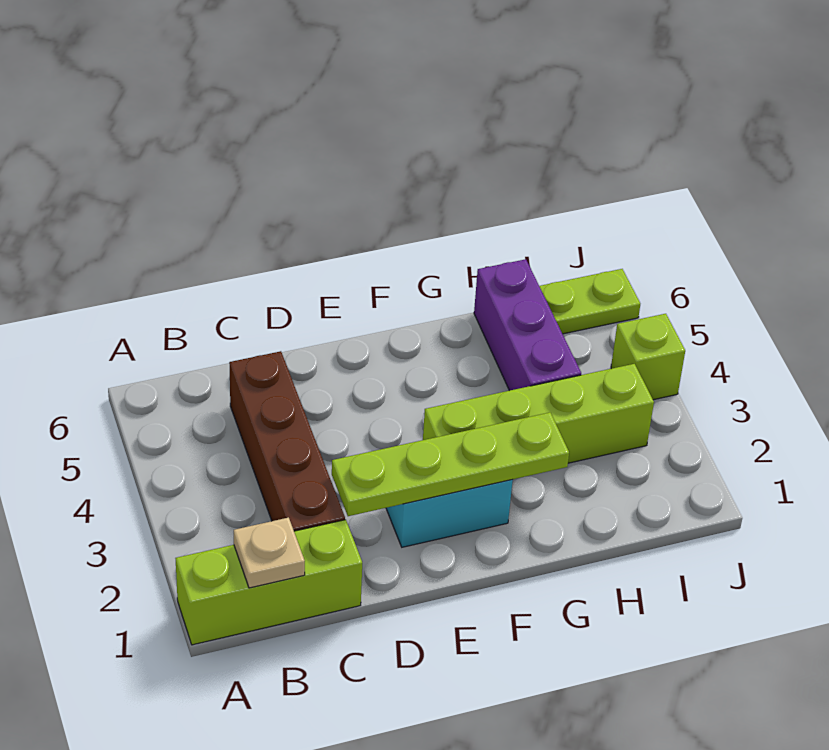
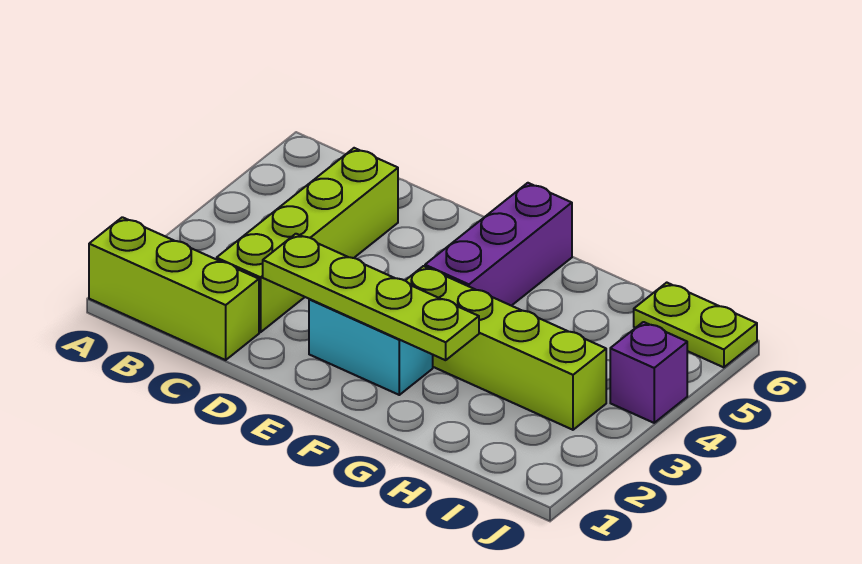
tan 1x1 plate [234,517,305,588] -> none
brown 1x4 brick [229,351,345,531] -> lime 1x4 brick [217,148,398,332]
purple 1x3 brick [474,259,581,391] -> purple 1x3 brick moved to [425,183,572,306]
lime 1x1 brick [611,314,685,400] -> purple 1x1 brick [610,322,687,423]

